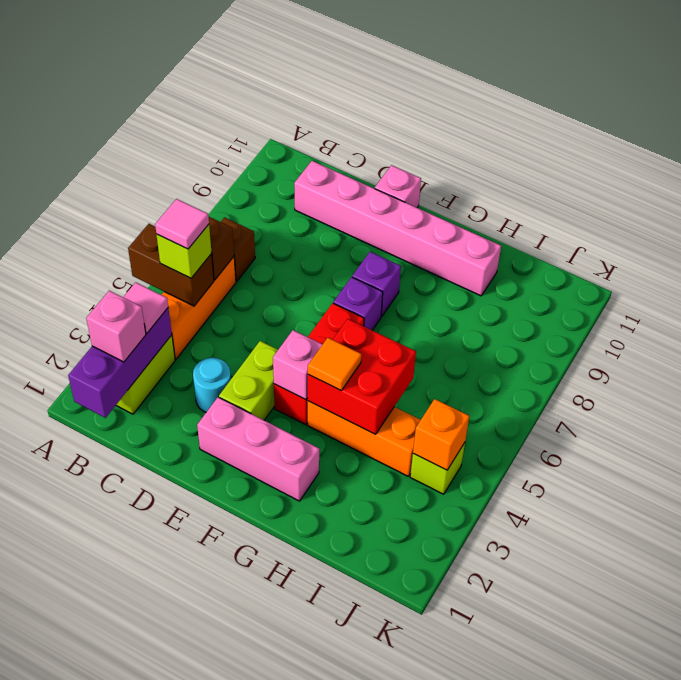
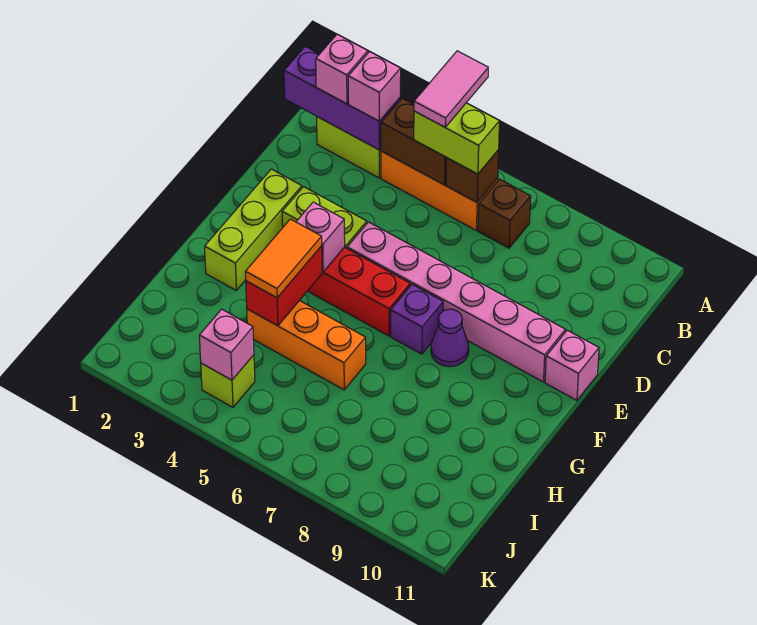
brown 1x2 brick [128,224,214,306] -> brown 1x2 brick turned to [381,98,447,185]
pink 1x1 tile [123,282,168,333] -> pink 1x1 brick [348,52,401,121]
lime 1x1 brick [156,224,212,278] -> lime 1x2 brick [414,103,500,174]
pink 1x1 tile [155,199,209,249] -> pink 1x2 tile [414,51,488,127]
pink 1x6 brick [294,161,501,296] -> pink 1x6 brick turned to [347,222,565,382]
cyan 1x1 round brick [193,358,231,412] -> none
pink 1x3 brick [197,397,319,501] -> lime 1x3 brick [205,169,302,290]
purple 1x1 brick [352,252,401,317] -> purple 1x1 cone [431,309,469,367]
orange 1x3 brick [308,401,420,477] -> orange 1x3 brick turned to [247,301,366,390]
red 2x2 brick [308,319,416,434] -> red 1x2 brick [246,246,322,326]
orange 1x1 tile [308,338,361,391] -> orange 1x2 tile [245,219,322,298]
orange 1x1 brick [413,399,469,470] -> pink 1x1 brick [199,309,254,380]

